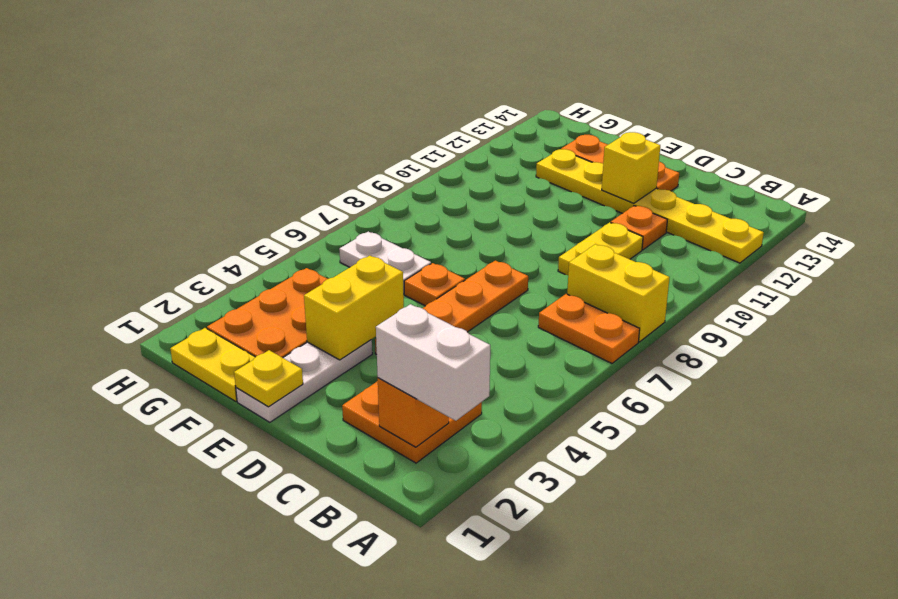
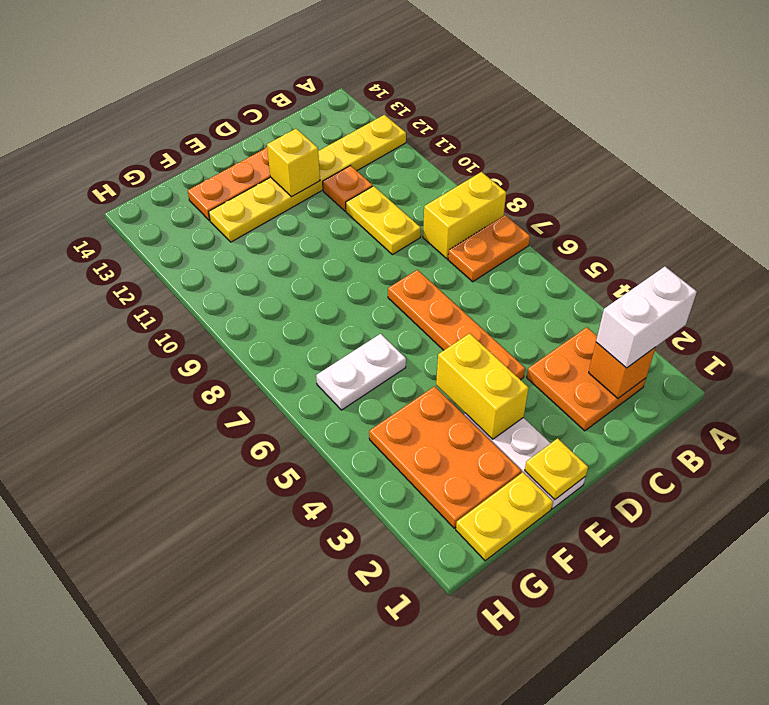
orange 1x1 plate [404,263,465,306] -> none

